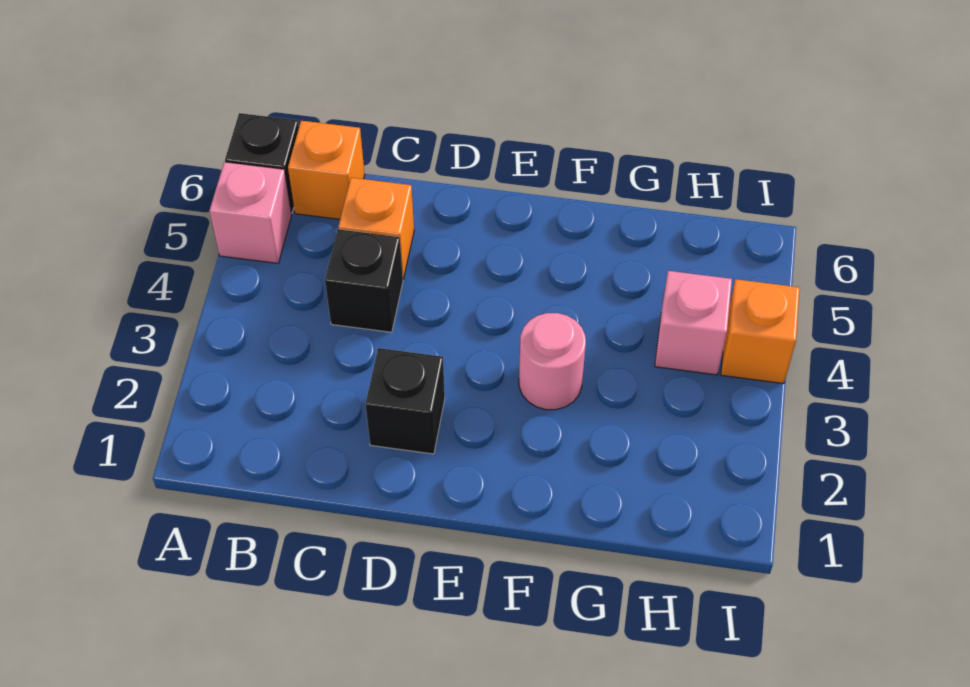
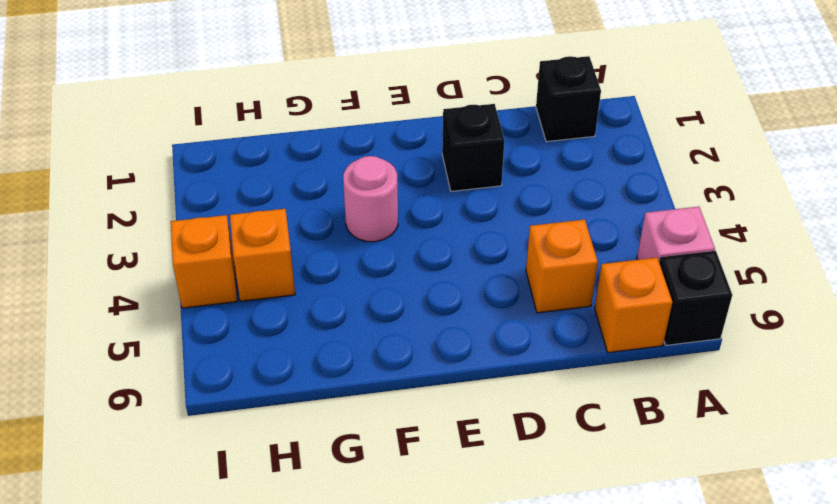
black 1x1 brick [325,229,403,332] -> black 1x1 brick moved to [536,56,601,142]
pink 1x1 brick [655,271,732,375] -> orange 1x1 brick [230,209,295,301]

